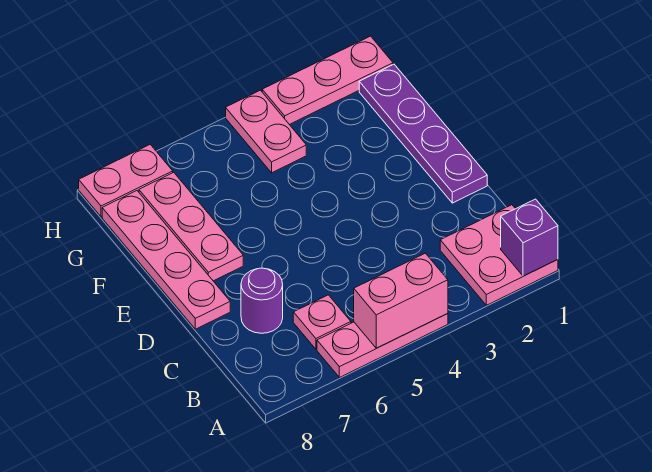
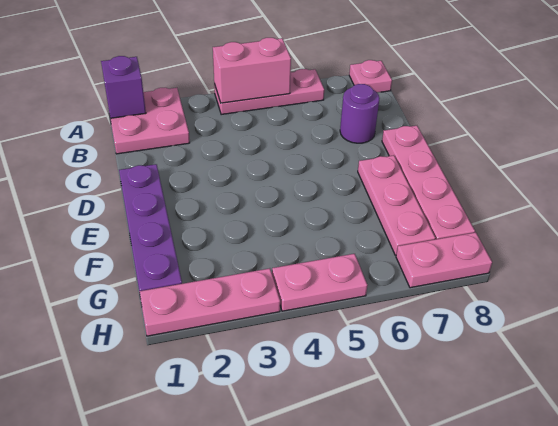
pink 1x1 plate [293,295,351,349] -> pink 1x1 plate moved to [349,60,392,92]
pink 1x2 plate [226,90,306,173] -> pink 1x2 plate turned to [272,254,367,311]

